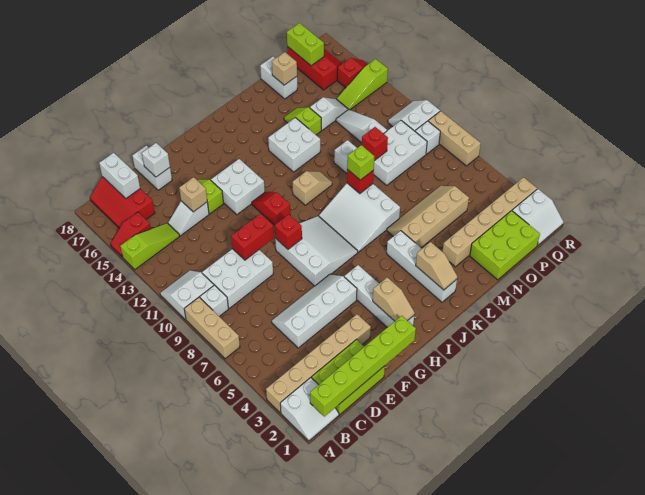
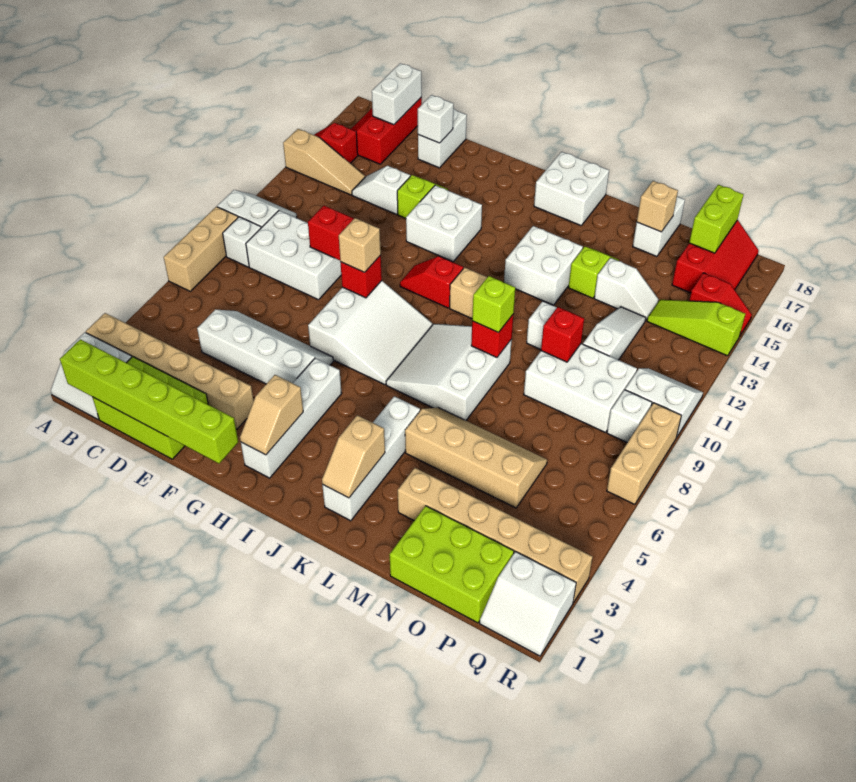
lime 1x3 slope [120,223,179,270] -> tan 1x3 slope [283,129,365,195]
tan 1x1 brick [179,177,207,212] -> tan 1x1 brick moved to [339,218,381,272]
red 1x2 slope [252,192,290,225] -> red 1x2 slope turned to [400,256,463,308]
none -> white 2x2 brick [534,152,609,225]

